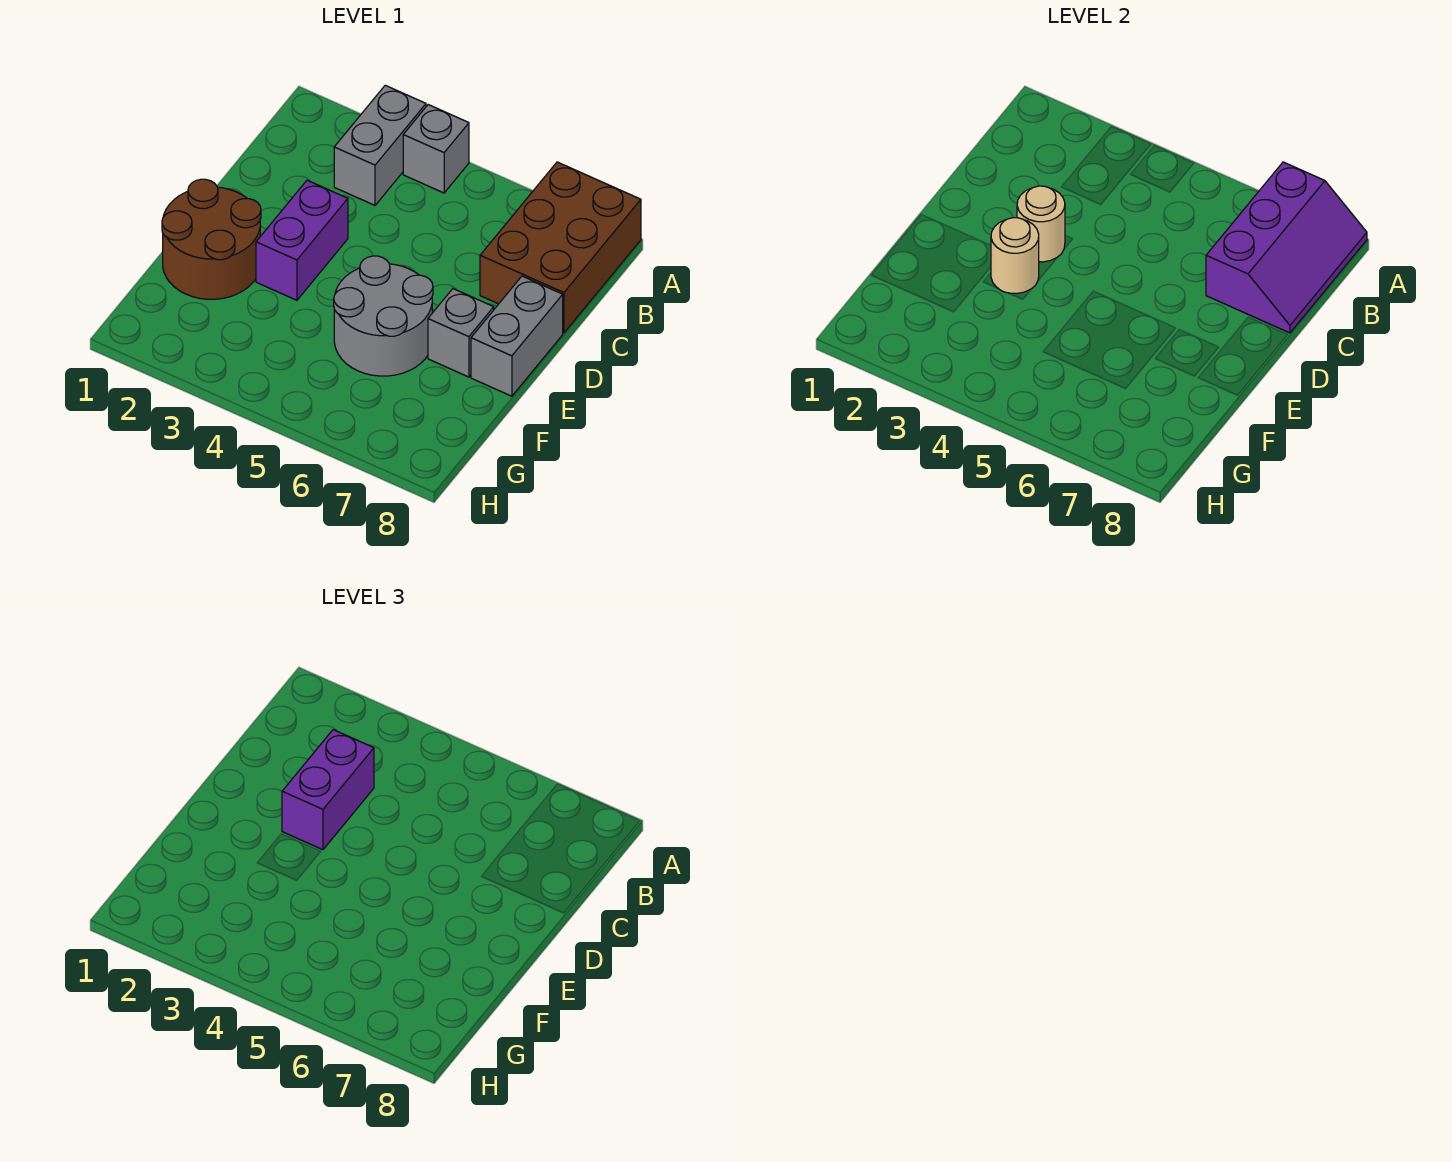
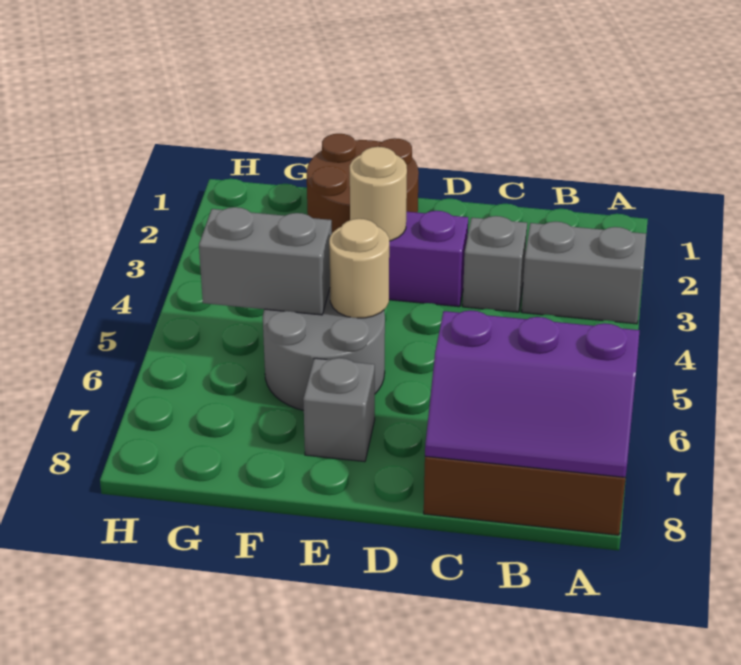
grey 1x1 brick [403,105,469,193] -> grey 1x1 brick moved to [463,216,527,312]
purple 1x2 brick [282,730,374,850] -> none
tan 1x1 round brick [1017,186,1065,262] -> tan 1x1 round brick moved to [329,219,389,318]
grey 1x2 brick [471,276,563,396] -> grey 1x2 brick moved to [199,207,332,315]

